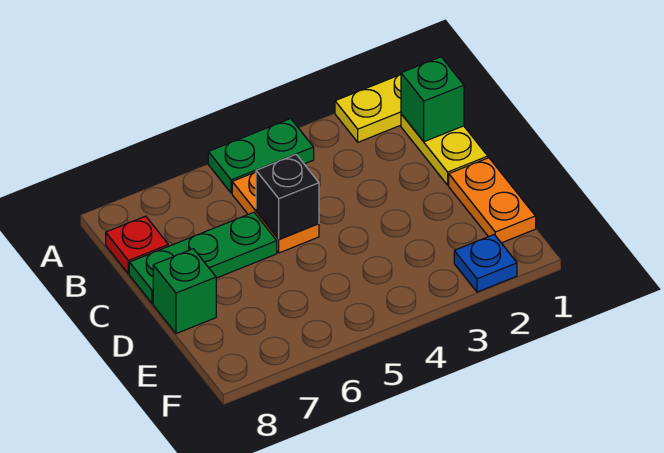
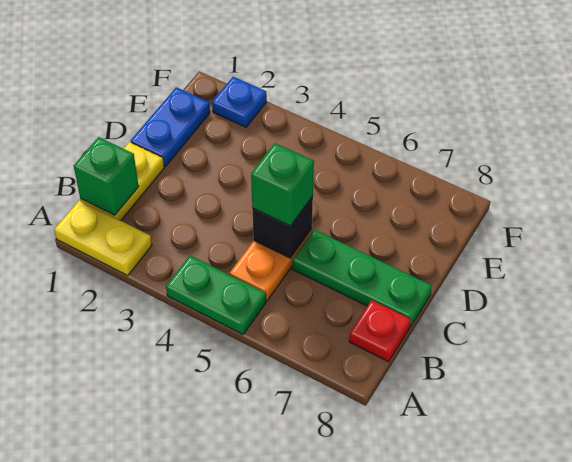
orange 1x2 plate [449,158,536,243] -> blue 1x2 plate [131,87,210,166]
green 1x1 brick [153,249,216,334] -> green 1x1 brick moved to [251,143,314,226]

